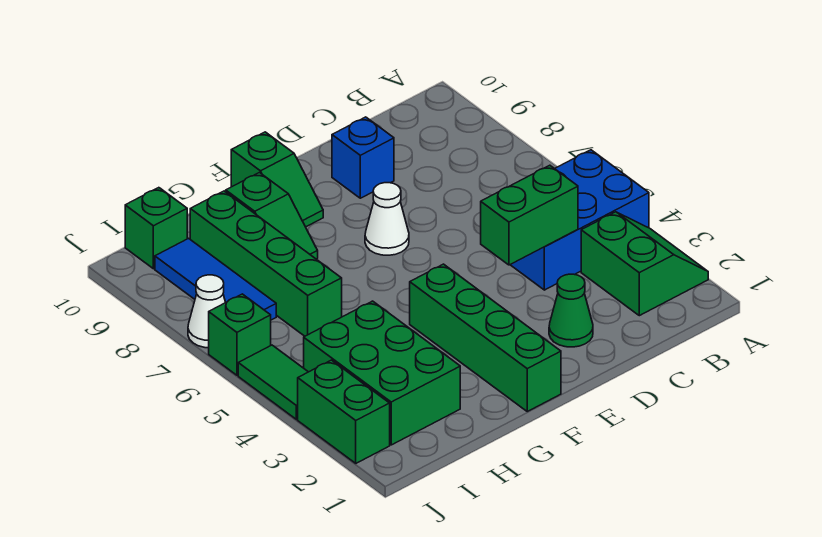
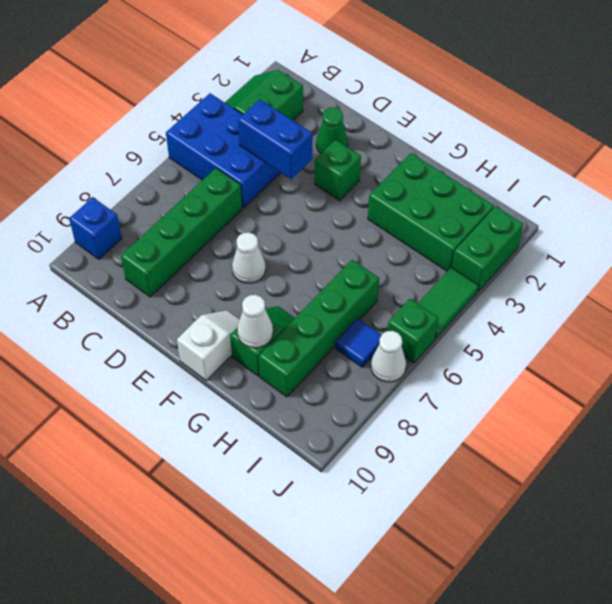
green 1x2 brick [481,165,578,265] -> blue 1x2 brick [238,99,313,179]
blue 1x1 brick [332,117,394,198] -> blue 1x1 brick moved to [69,197,122,259]
green 1x4 brick [410,264,561,411] -> green 1x4 brick moved to [121,168,242,297]
green 1x2 slope [231,132,323,227] -> white 1x2 slope [177,310,240,380]
none -> white 1x1 cone [237,295,273,348]
green 2x3 brick [304,301,460,445] -> green 2x3 brick turned to [368,153,494,271]
blue 1x3 tile [155,238,276,320] -> blue 1x1 tile [335,319,381,367]
green 1x1 brick [125,188,187,269] -> green 1x1 brick moved to [315,140,361,200]

